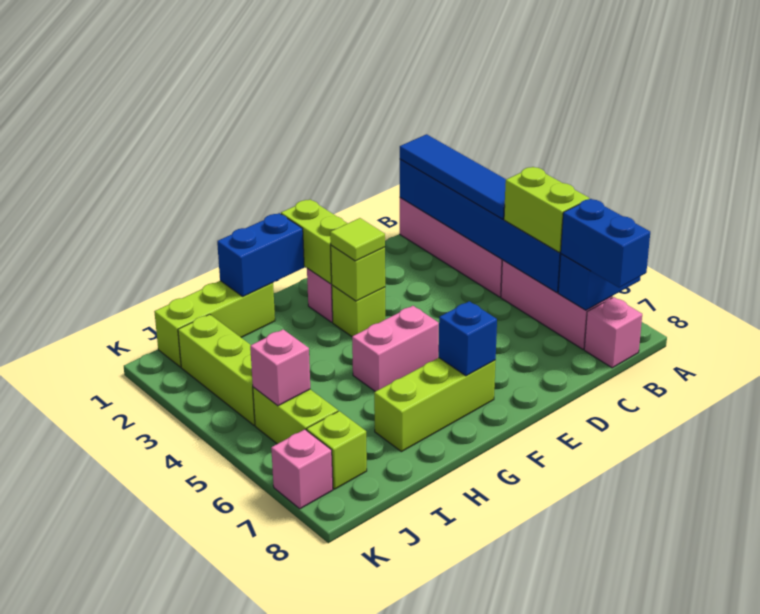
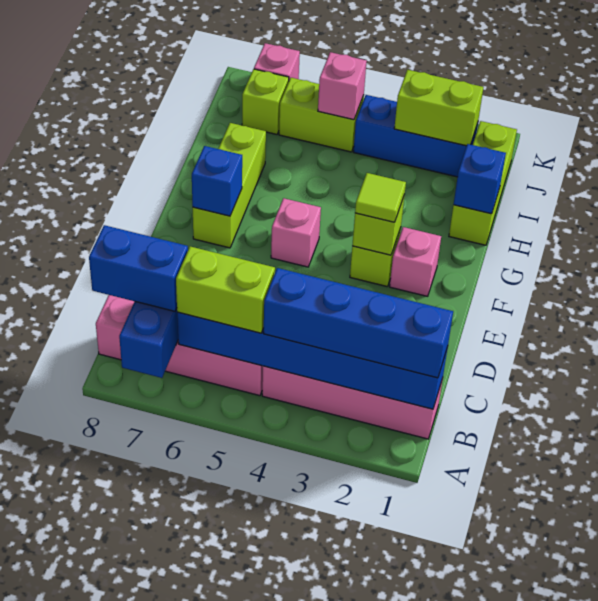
blue 1x4 tile [400,134,506,219] -> blue 1x4 brick [264,268,453,378]
lime 1x2 brick [281,200,347,284] -> lime 1x2 brick moved to [394,70,483,146]
pink 1x2 brick [352,306,439,392] -> pink 1x1 brick [271,198,321,267]
blue 1x2 brick [217,213,304,297] -> blue 1x1 brick [454,144,506,214]
lime 1x3 brick [178,314,255,425] -> blue 1x3 brick [354,95,478,177]

